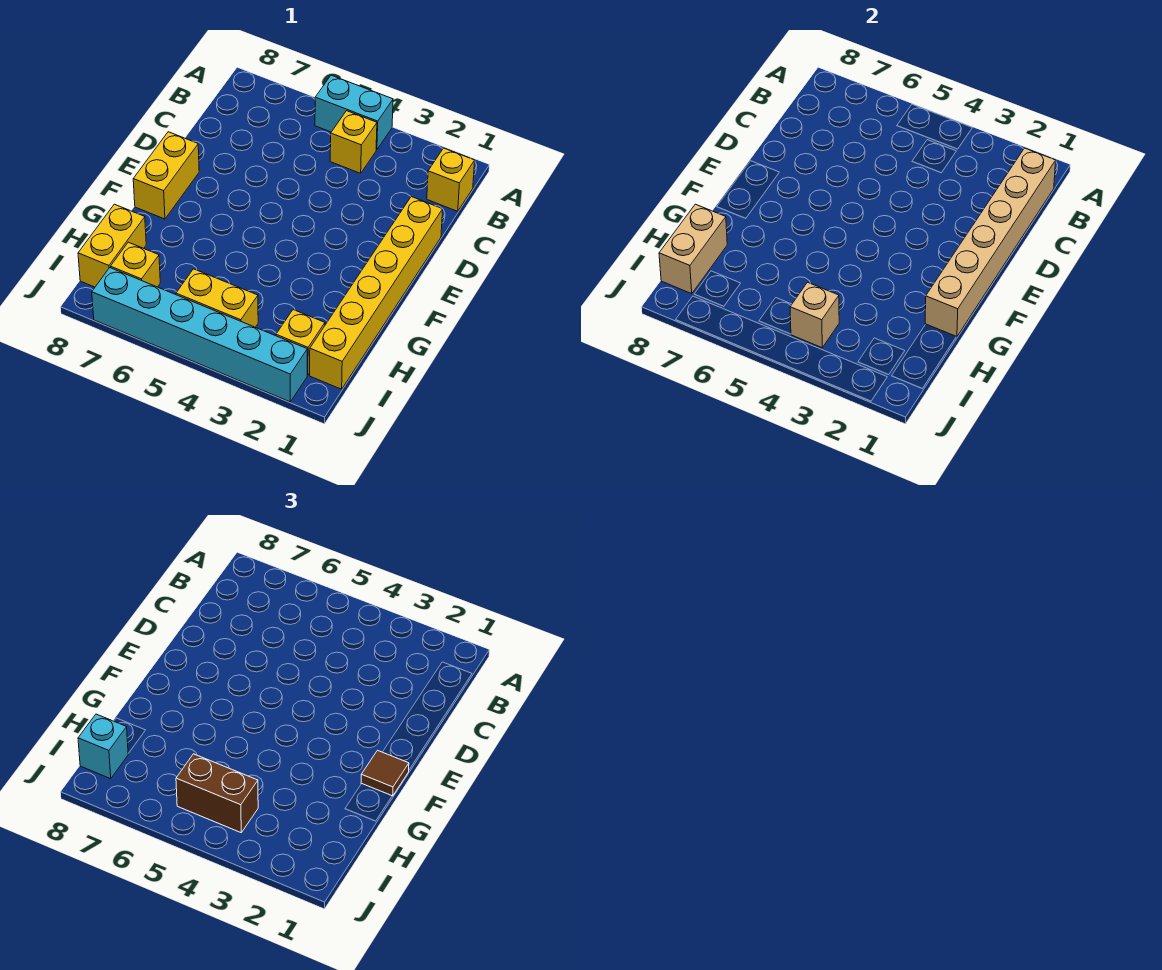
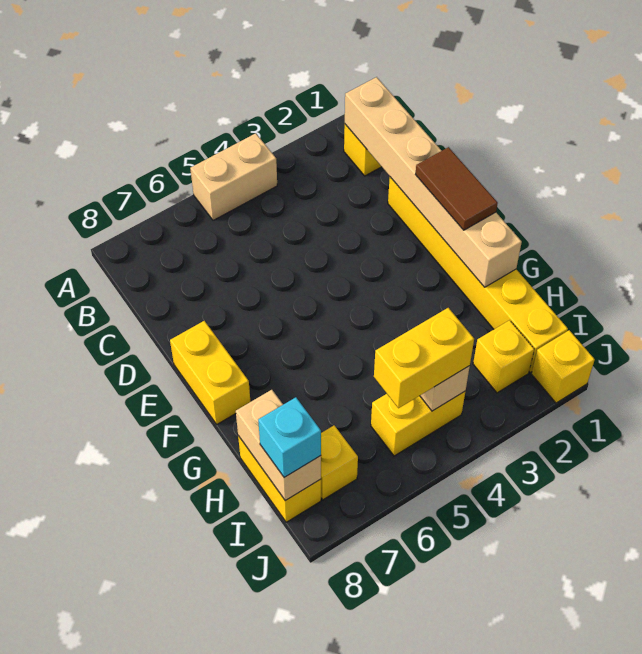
cyan 1x2 brick [315,75,393,150] -> tan 1x2 brick [190,133,277,220]
yellow 1x1 brick [330,111,377,173] -> yellow 1x1 brick moved to [532,330,595,403]
brown 1x1 tile [361,750,409,796] -> brown 1x2 tile [415,147,498,230]
brown 1x2 brick [176,754,258,833] -> yellow 1x2 brick [374,308,474,408]
cyan 1x6 brick [92,268,307,402] -> none

